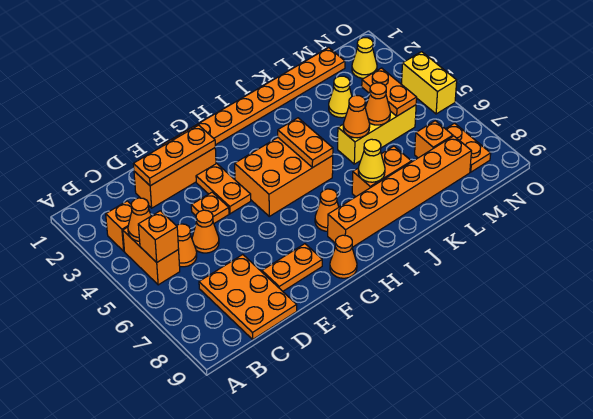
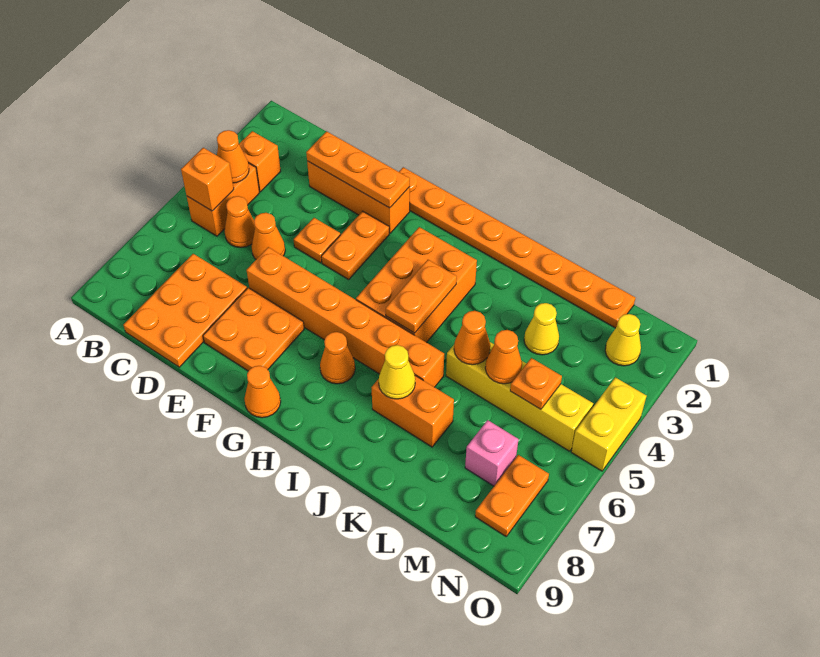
orange 1x2 plate [262,244,322,291] -> orange 2x2 plate [203,288,304,371]
orange 2x3 brick [235,138,333,216] -> orange 2x3 brick turned to [356,227,477,343]
orange 1x6 brick [328,136,471,247] -> orange 1x6 brick moved to [247,247,444,387]
yellow 1x3 brick [338,105,416,164] -> yellow 1x4 brick [446,342,593,451]
orange 1x2 plate [362,68,417,116] -> orange 1x1 plate [510,358,562,409]
orange 1x1 brick [415,121,453,158] -> pink 1x1 brick [465,420,519,486]

